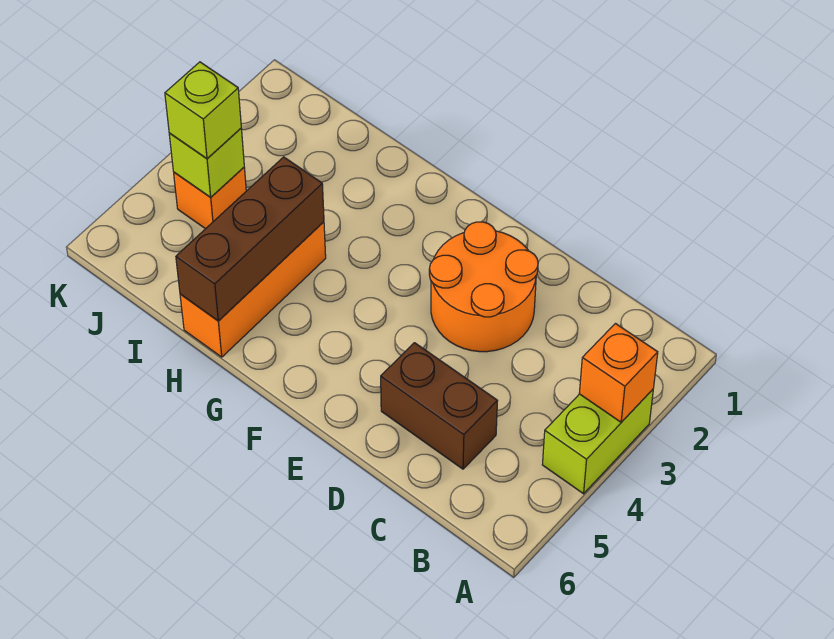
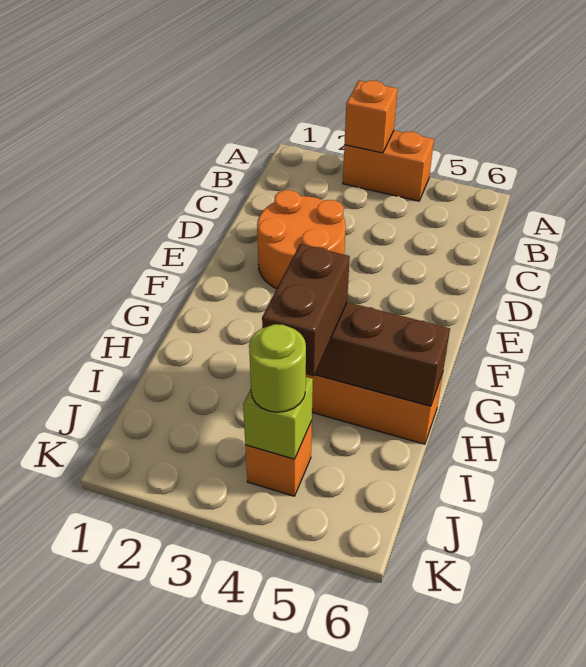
lime 1x2 brick [542,390,653,494] -> orange 1x2 brick [343,130,434,201]
brown 1x2 brick [381,343,497,469] -> brown 1x2 brick moved to [262,244,350,376]
lime 1x1 brick [165,62,241,159] -> lime 1x1 round brick [249,324,306,412]

